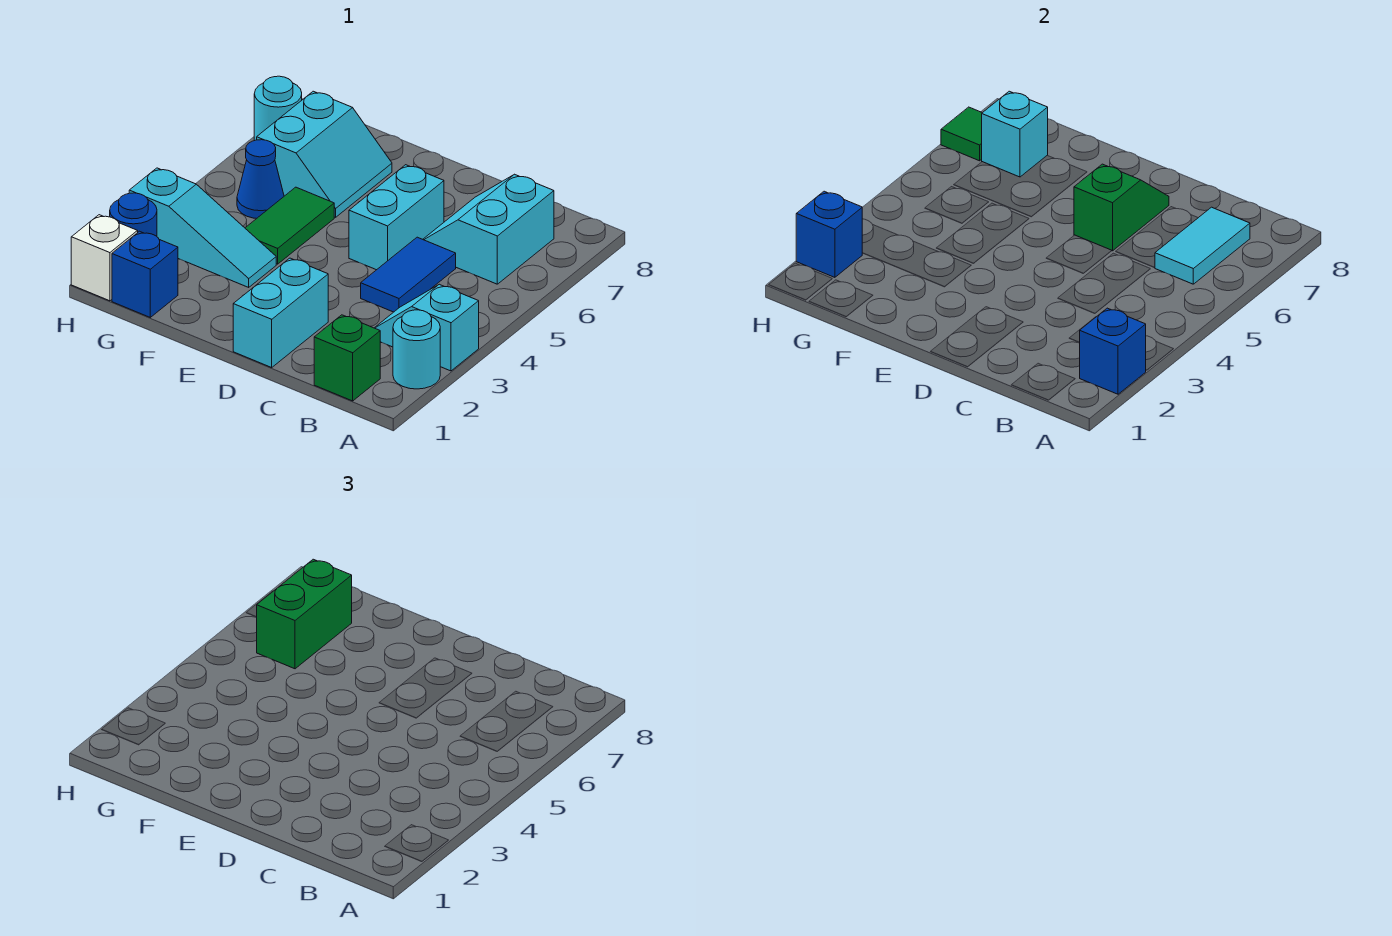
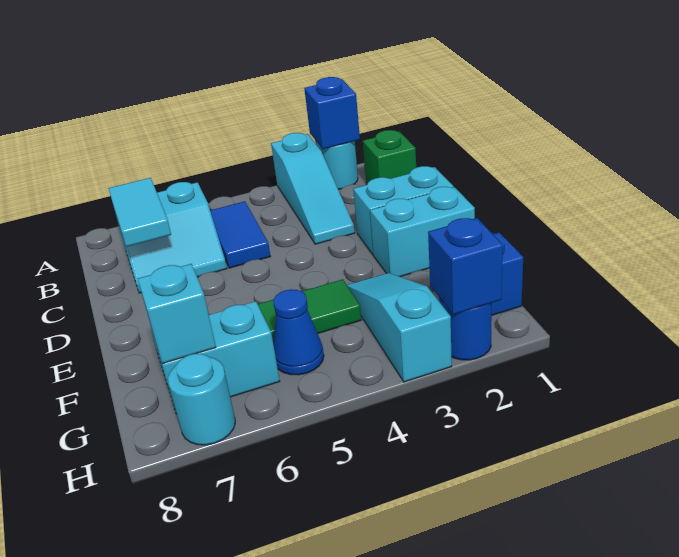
cyan 1x2 slope [375,284,479,371] -> cyan 1x3 slope [271,133,355,244]
cyan 1x2 tile [1155,207,1250,284] -> cyan 1x2 tile turned to [108,178,171,247]
blue 1x2 tile [361,237,456,312] -> blue 1x2 tile turned to [210,201,271,268]
cyan 1x2 brick [349,165,444,270] -> cyan 1x2 brick moved to [370,187,475,277]
green 1x2 slope [1074,164,1169,251] -> none
green 1x2 brick [257,559,352,669] -> none
white 1x1 brick [71,215,138,301] -> none
green 1x1 tile [941,107,982,161] -> none

